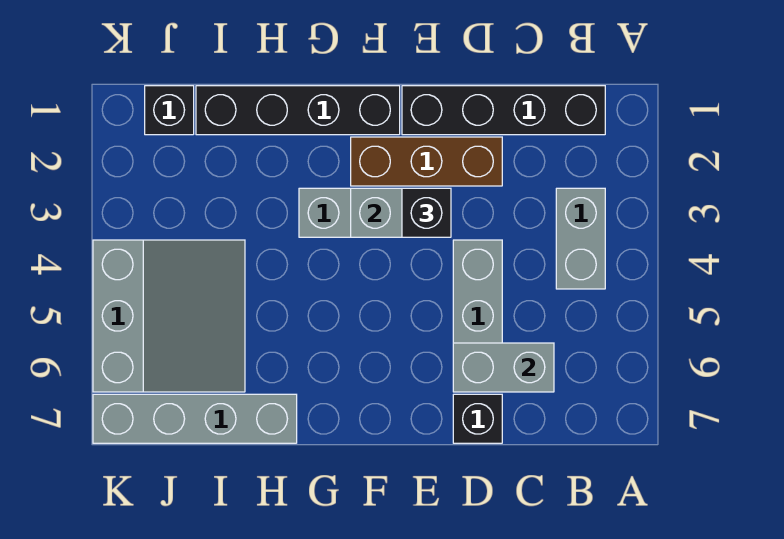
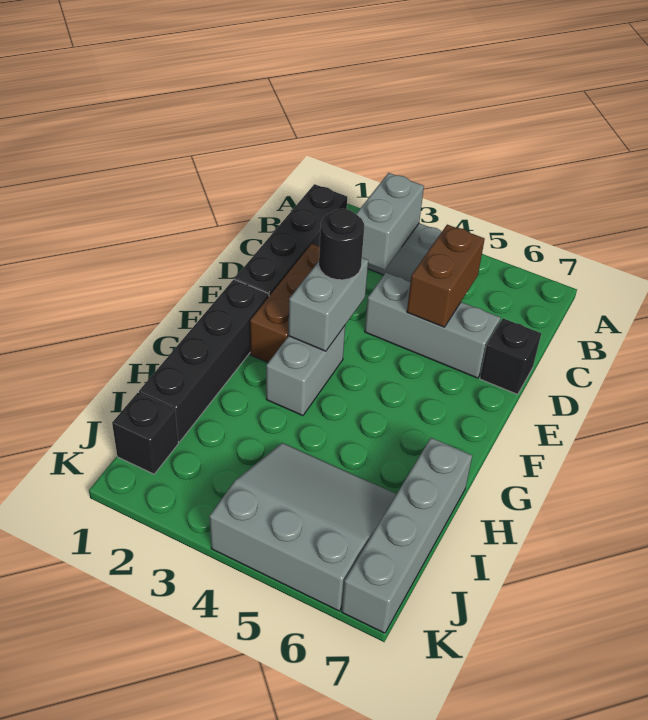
none -> brown 1x2 brick [407,225,485,327]
grey 1x2 brick [453,343,554,392] -> grey 1x2 brick moved to [356,173,424,270]
black 1x1 brick [402,188,451,237] -> black 1x1 round brick [319,209,364,280]

